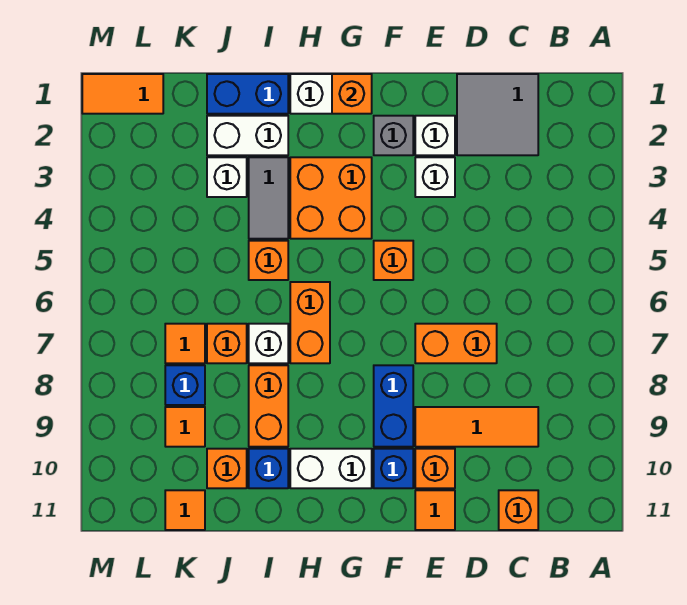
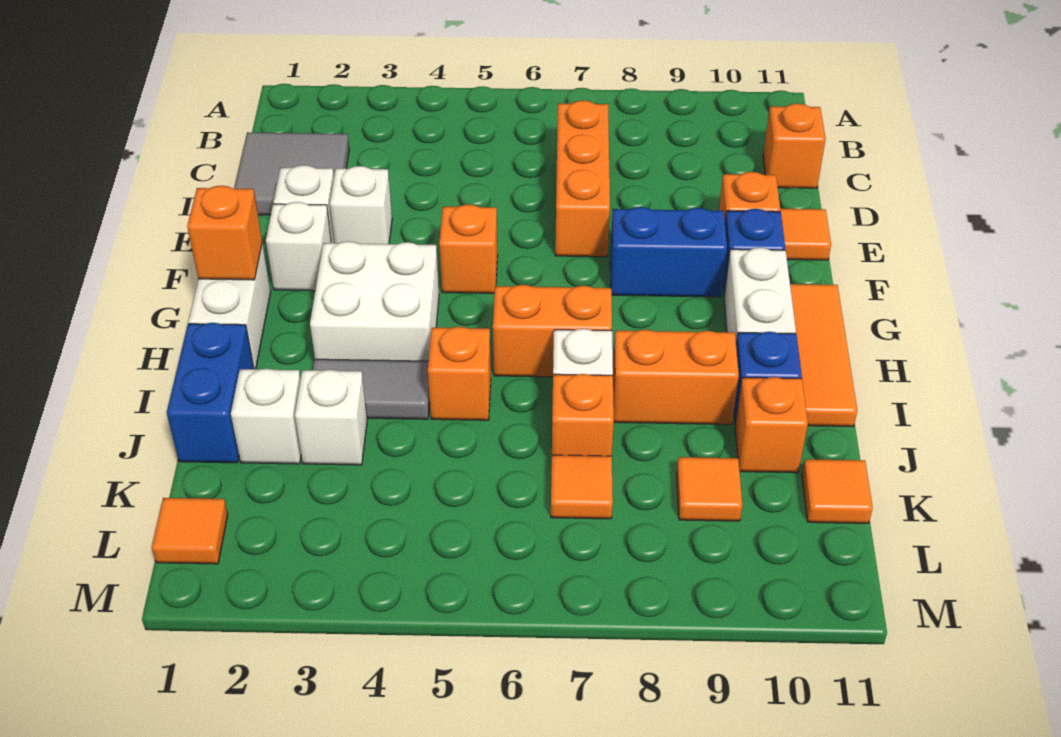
orange 1x3 tile [415,407,538,447] -> orange 1x3 tile moved to [790,284,857,427]
orange 1x2 brick [415,324,497,363] -> orange 1x3 brick [555,101,610,257]
grey 1x1 brick [374,116,413,155] -> white 1x1 brick [266,202,331,291]
orange 2x2 brick [290,157,372,239] -> white 2x2 brick [310,241,439,361]
white 1x2 brick [207,116,288,155] -> white 1x1 brick [231,369,301,464]
blue 1x1 brick [165,365,205,405] -> none
orange 1x2 tile [82,74,163,114] -> orange 1x1 tile [152,498,228,564]

